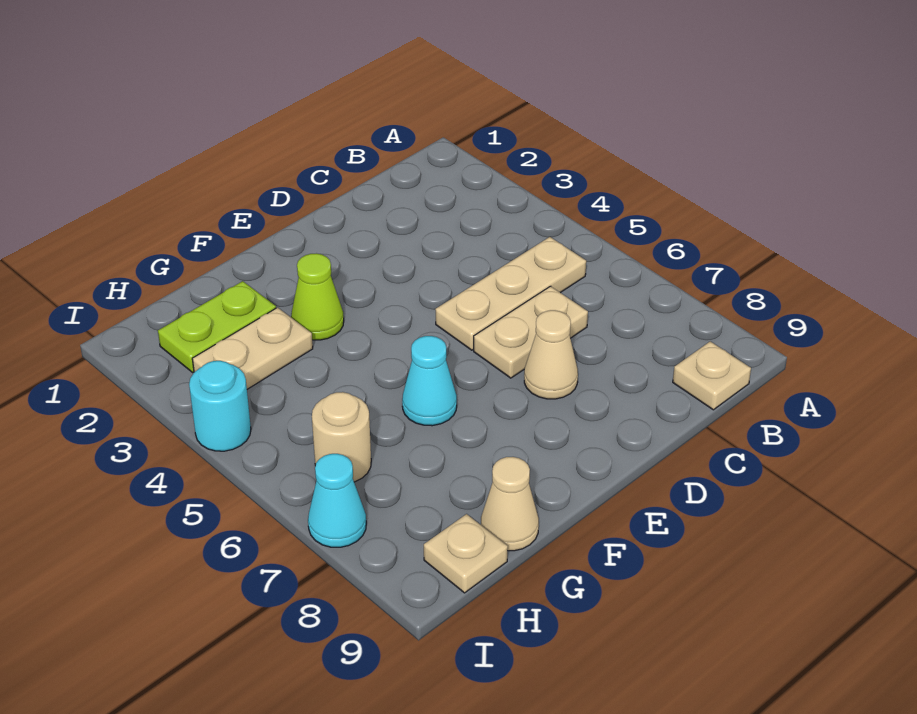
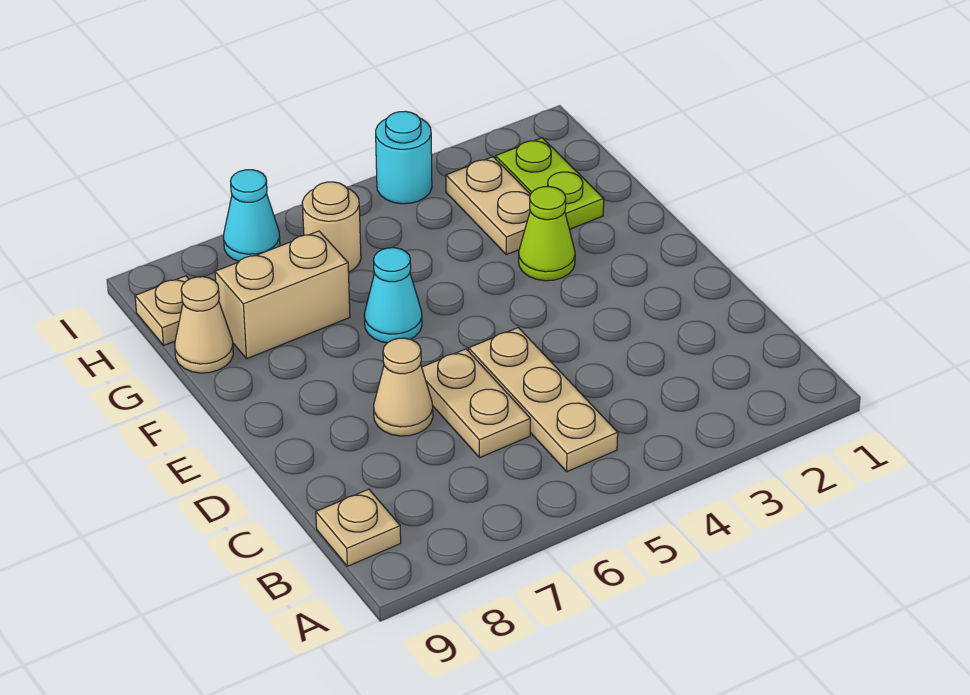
none -> tan 1x2 brick [215,231,350,359]

